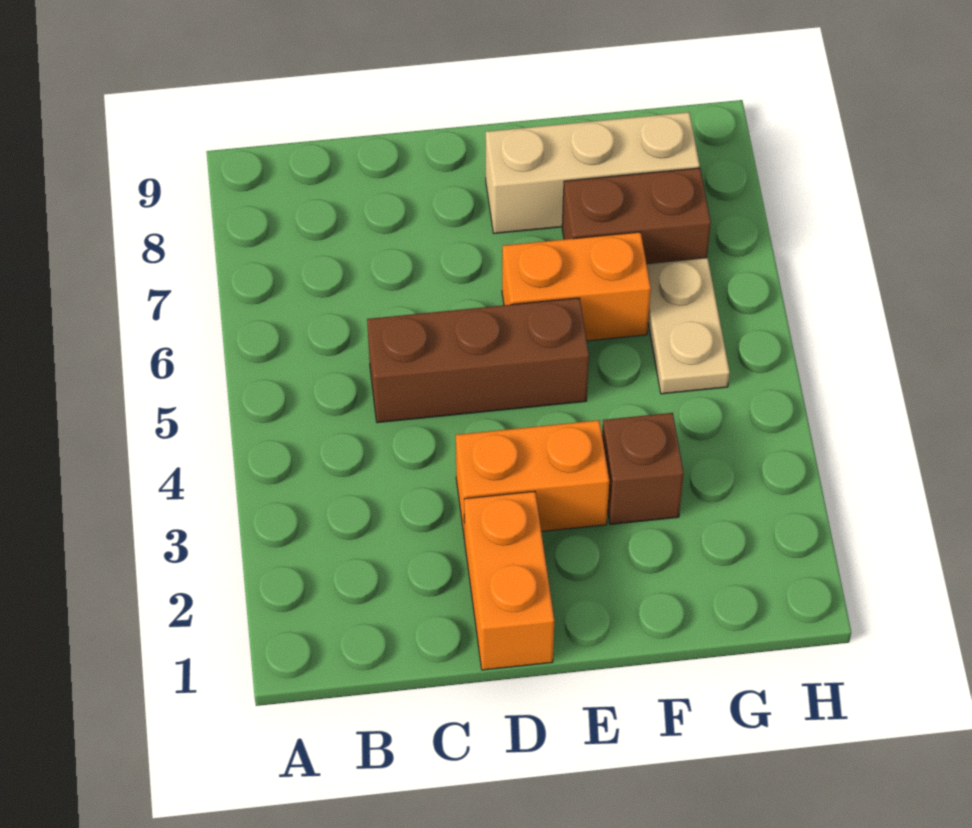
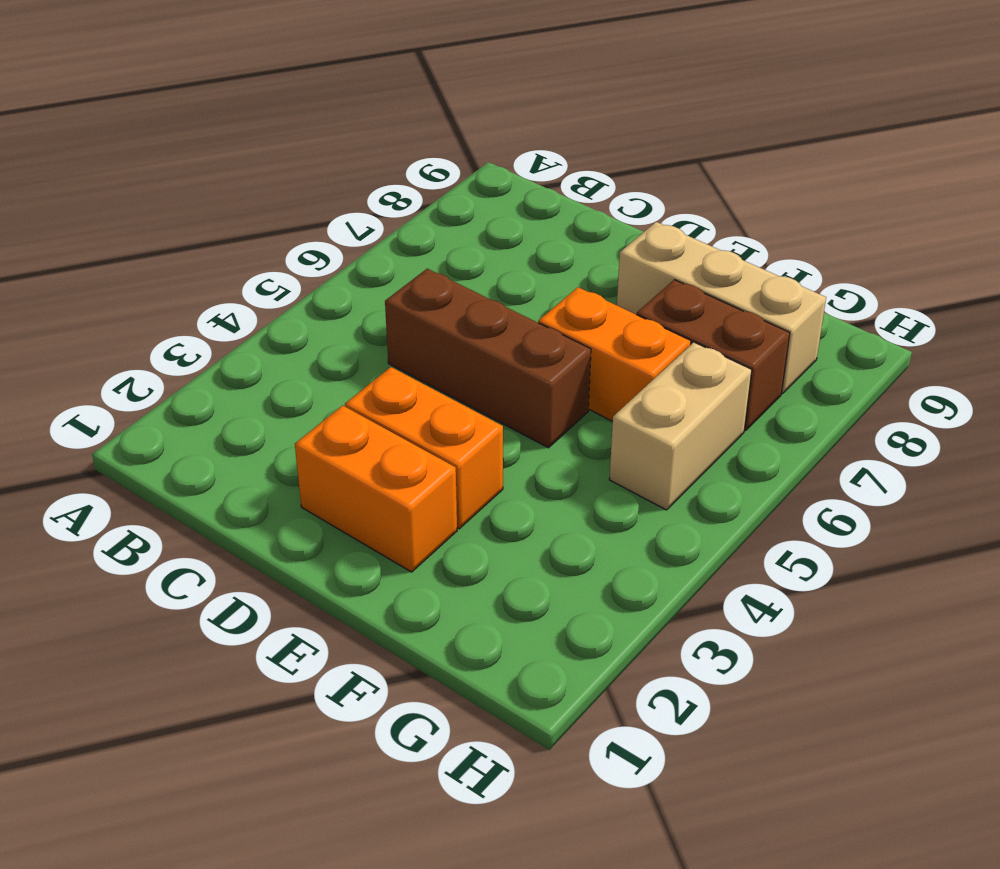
orange 1x2 brick [464,491,554,670] -> orange 1x2 brick turned to [295,405,457,572]
brown 1x1 brick [602,413,684,524] -> none
tan 1x2 plate [647,258,730,394] -> tan 1x2 brick [609,342,752,510]

